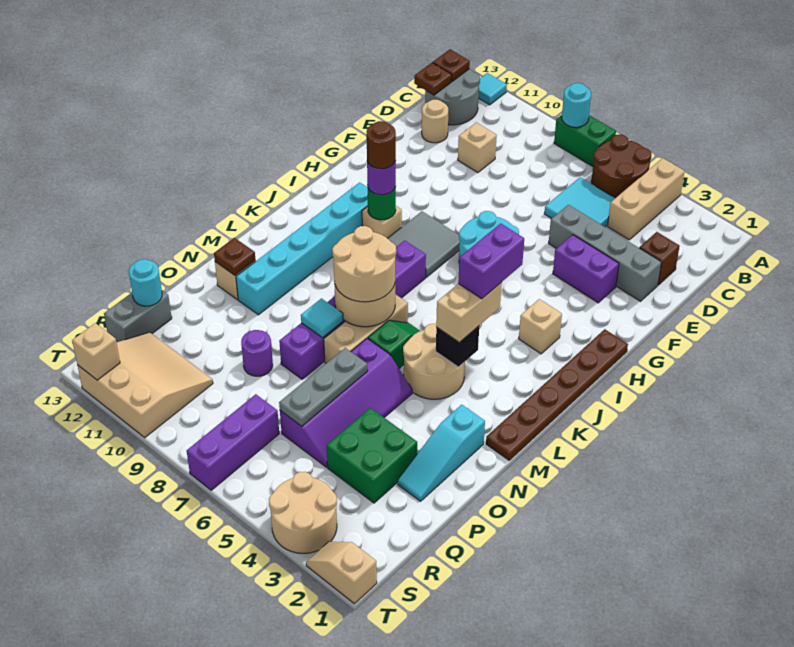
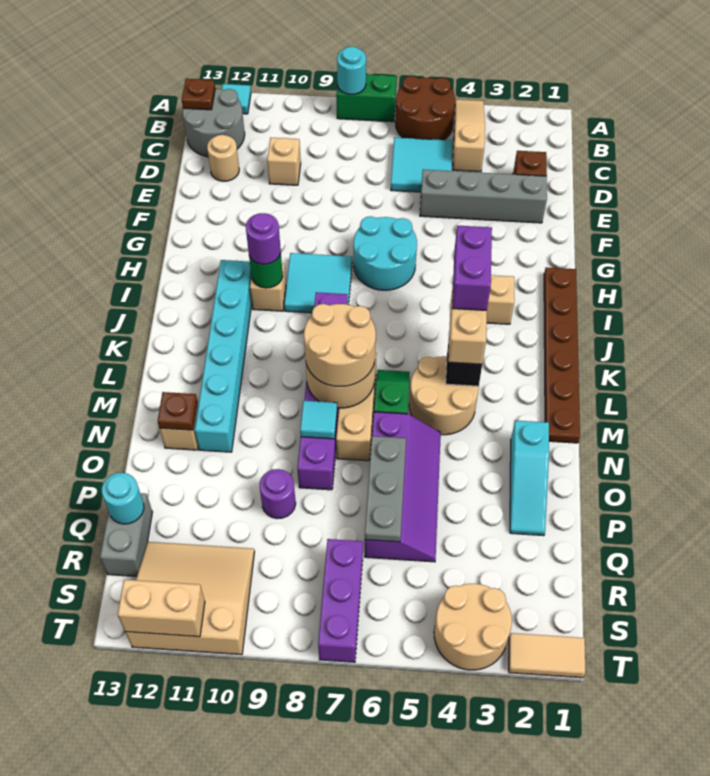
tan 1x3 brick [608,158,685,240] -> tan 1x3 slope [453,100,485,172]
brown 1x1 plate [414,63,452,95] -> none
purple 1x2 brick [553,235,619,303] -> none
grey 2x2 tile [387,211,460,277] -> cyan 2x2 tile [284,253,352,313]
brown 1x1 round brick [367,121,396,169] -> none
green 2x2 brick [327,408,417,503] -> none
tan 1x2 slope [306,542,377,604] -> tan 1x2 tile [509,633,585,678]
tan 1x1 brick [72,323,120,380] -> tan 1x2 brick [118,580,205,637]

